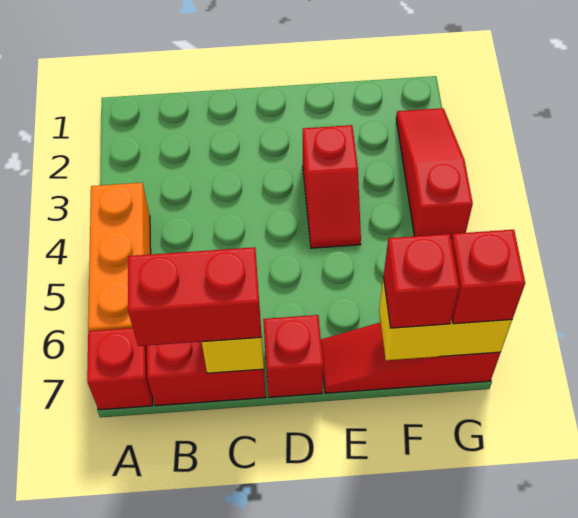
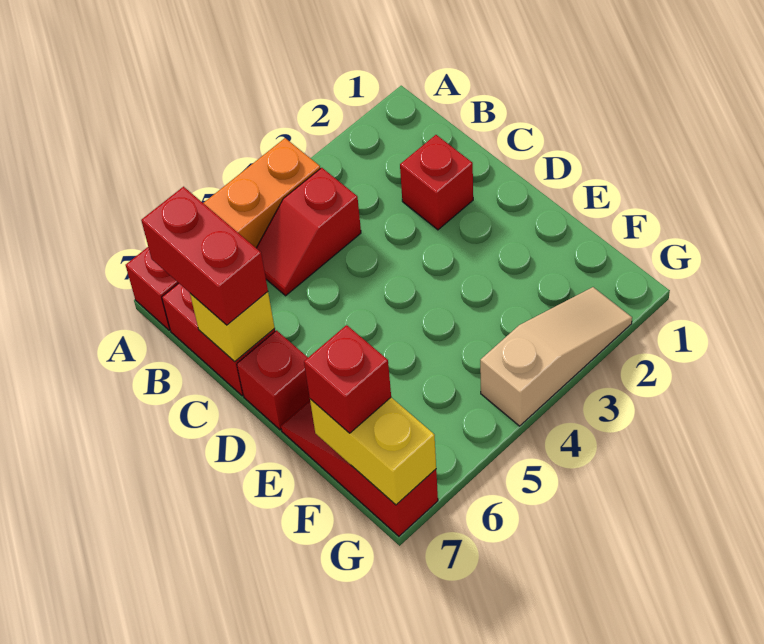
red 1x2 slope [303,125,361,248] -> red 1x2 slope moved to [257,168,361,296]
red 1x3 slope [396,108,473,239] -> tan 1x3 slope [480,287,632,426]
red 1x1 brick [451,230,525,324] -> red 1x1 brick moved to [400,135,473,230]

